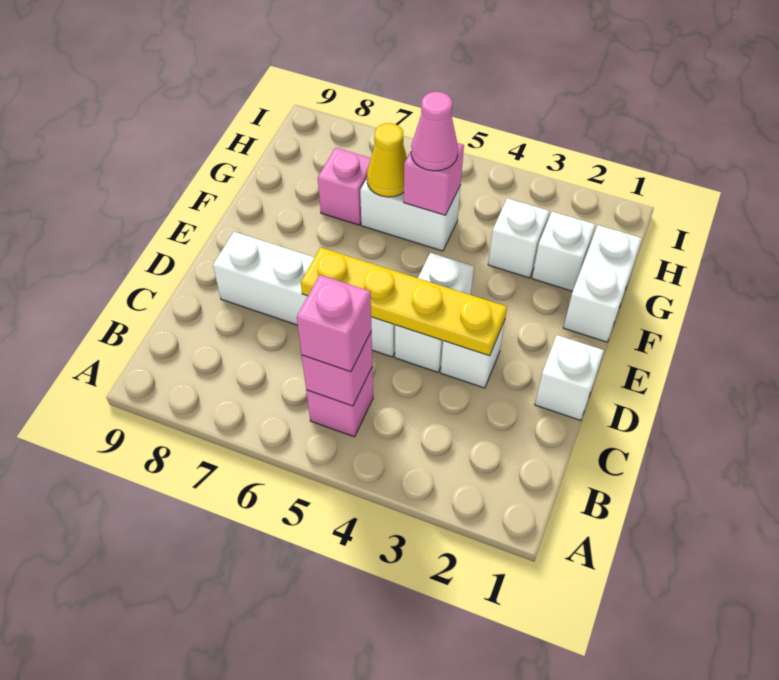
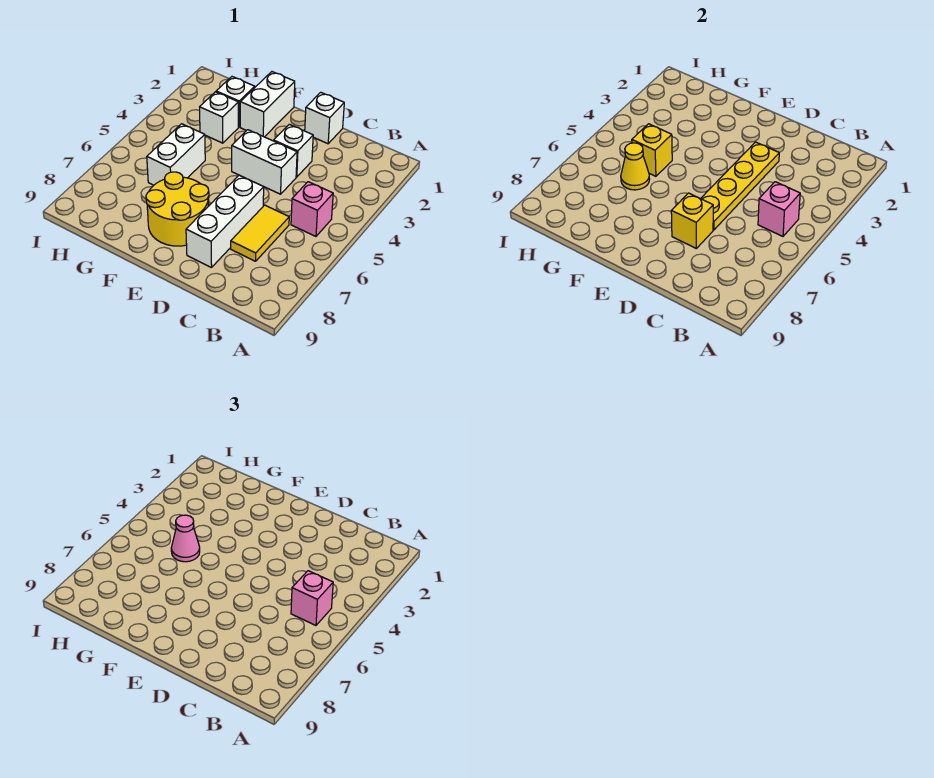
none -> yellow 1x2 tile [231,205,289,261]
white 1x4 brick [213,232,395,357] -> white 1x3 brick [186,175,264,268]
none -> yellow 1x1 brick [671,193,713,248]
none -> yellow 2x2 round brick [146,172,209,246]
white 1x2 brick [563,225,642,342] -> white 1x2 brick turned to [240,72,295,137]
pink 1x1 brick [404,143,464,215] -> yellow 1x1 brick [632,124,672,176]
pink 1x1 brick [318,148,371,225] -> none

